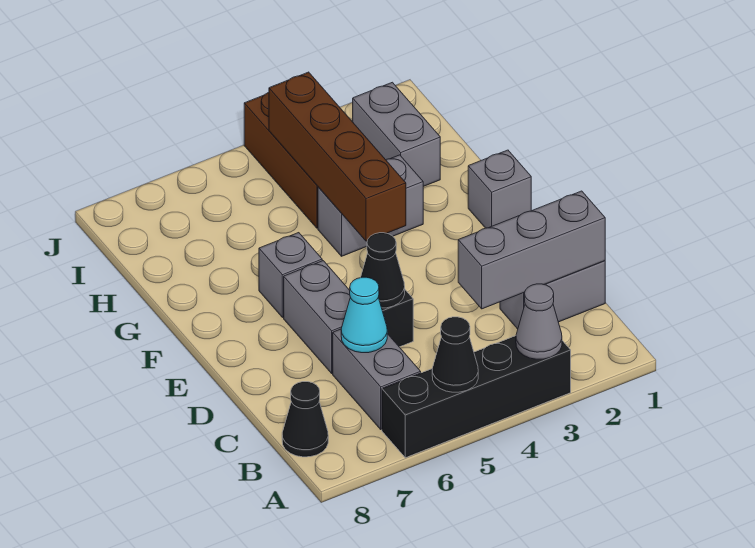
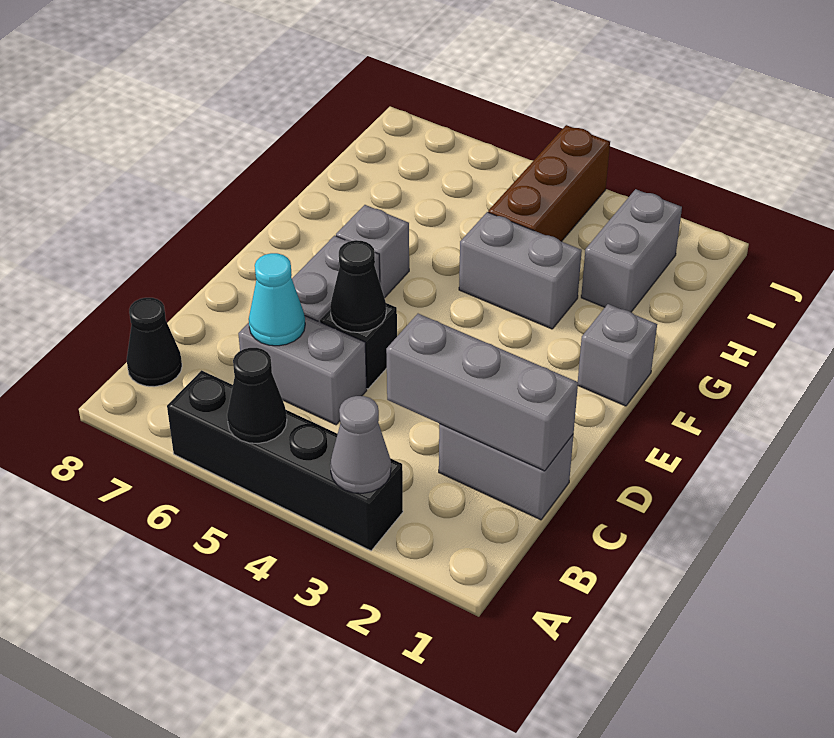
grey 1x2 brick [333,329,421,430] -> grey 1x2 brick turned to [238,316,367,425]
brown 1x4 brick [269,72,406,241] -> none

